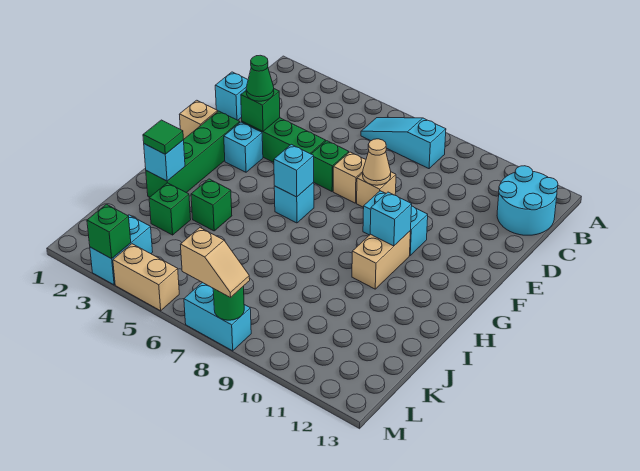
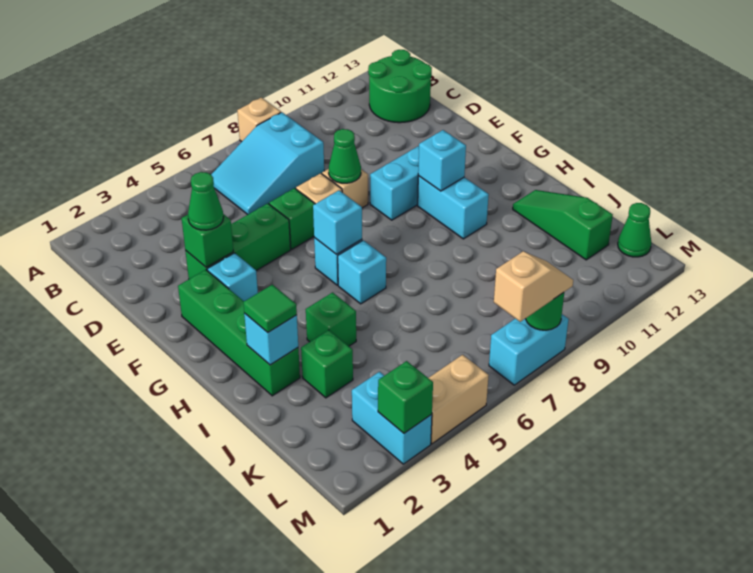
cyan 1x3 slope [361,118,446,169] -> cyan 2x3 slope [211,112,324,214]
cyan 2x2 round brick [497,166,558,235] -> green 2x2 round brick [368,50,432,123]
cyan 1x1 brick [215,72,248,120] -> cyan 1x1 brick moved to [338,240,386,304]
tan 1x1 cone [363,139,391,185] -> green 1x1 cone [329,129,361,183]
tan 1x1 brick [179,100,218,139] -> tan 1x1 brick moved to [237,98,281,142]
tan 1x2 brick [352,231,410,289] -> cyan 1x2 brick [418,176,489,239]
none -> green 1x3 slope [513,190,613,260]
none -> green 1x1 cone [618,203,651,257]

